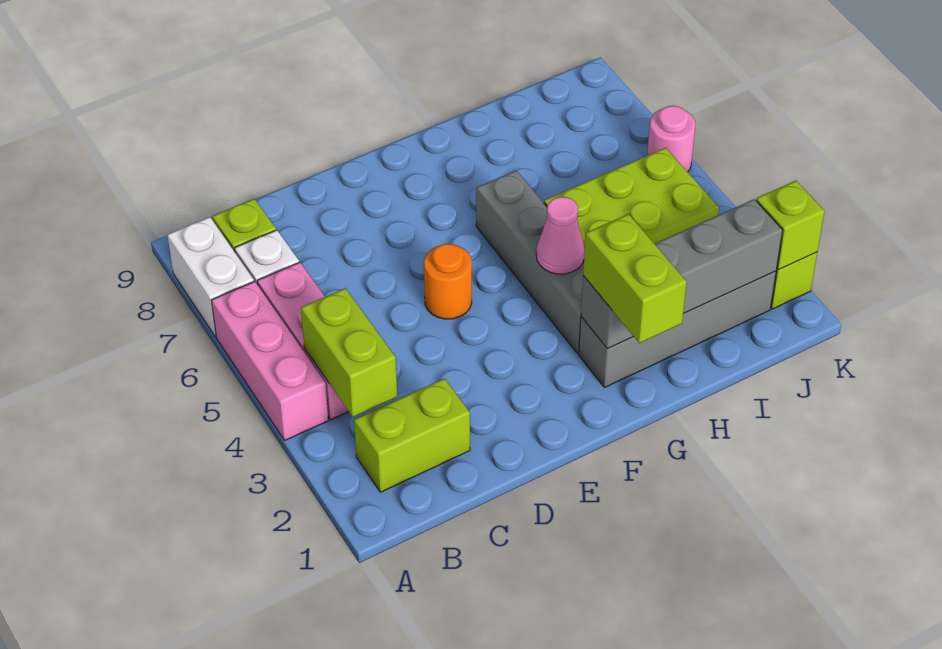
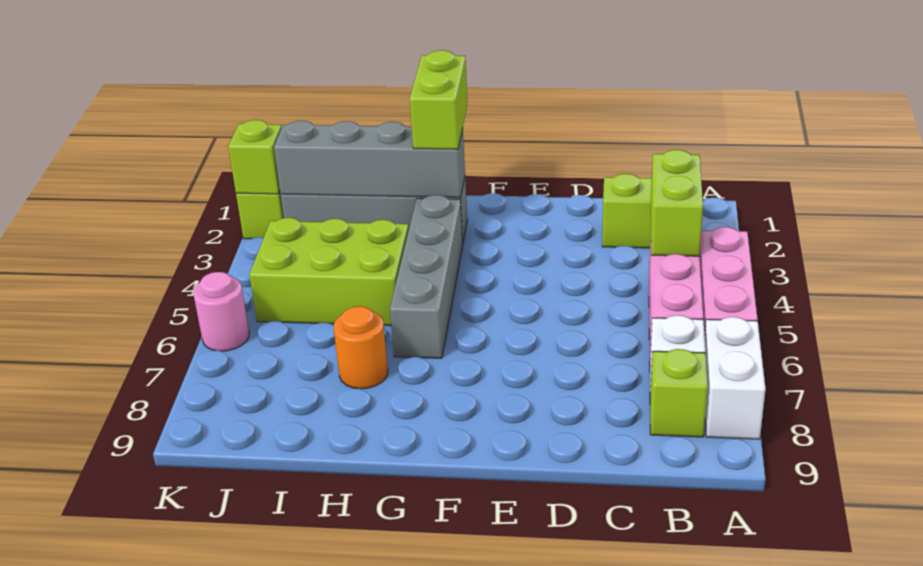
orange 1x1 round brick [424,244,472,319] -> orange 1x1 round brick moved to [334,306,388,389]
pink 1x1 cone [536,197,585,274] -> none

